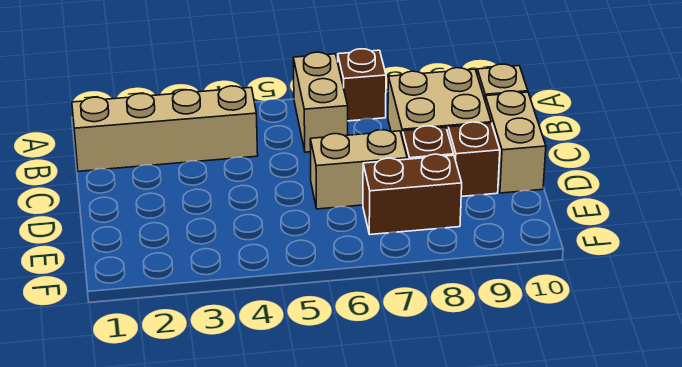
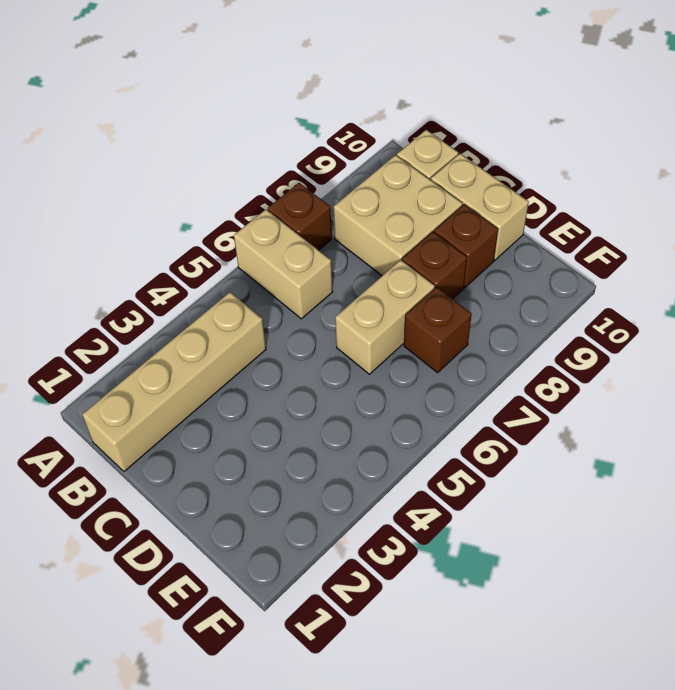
brown 1x2 brick [363,154,462,235] -> brown 1x1 brick [404,287,472,373]

